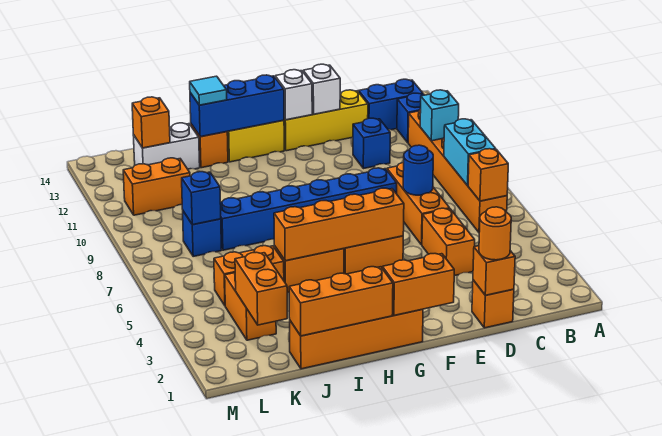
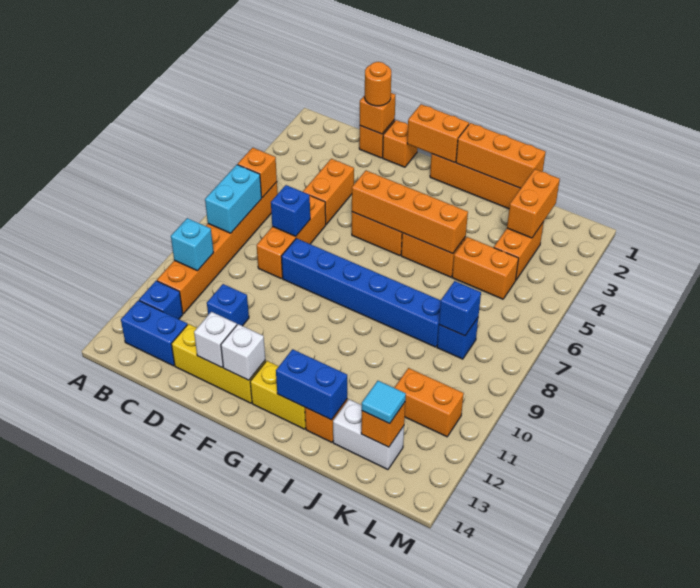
blue 1x1 round brick [403,145,433,195] -> blue 1x1 brick [271,185,310,236]
none -> orange 1x1 brick [383,120,417,167]
blue 1x3 brick [190,75,284,137] -> blue 1x2 brick [276,349,347,420]
cyan 1x1 tile [190,76,227,105] -> cyan 1x1 tile moved to [362,381,406,424]

